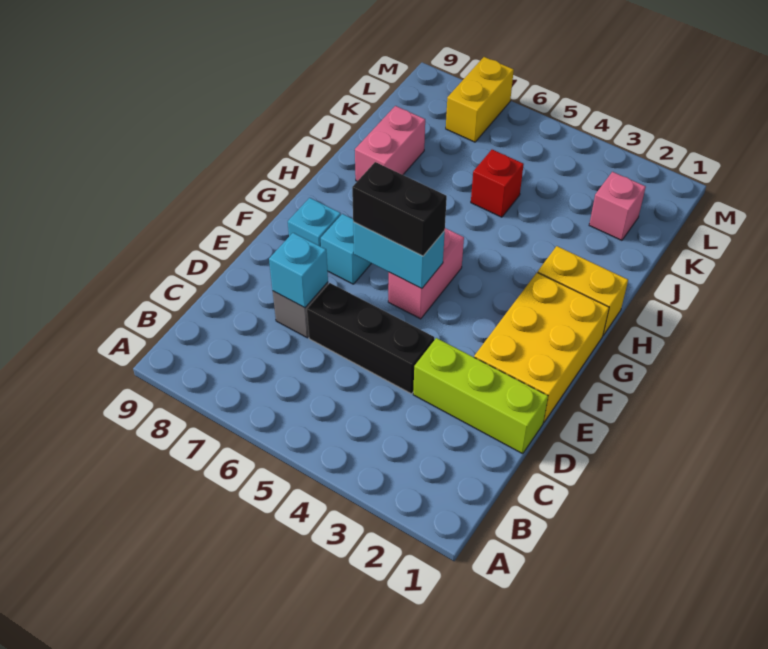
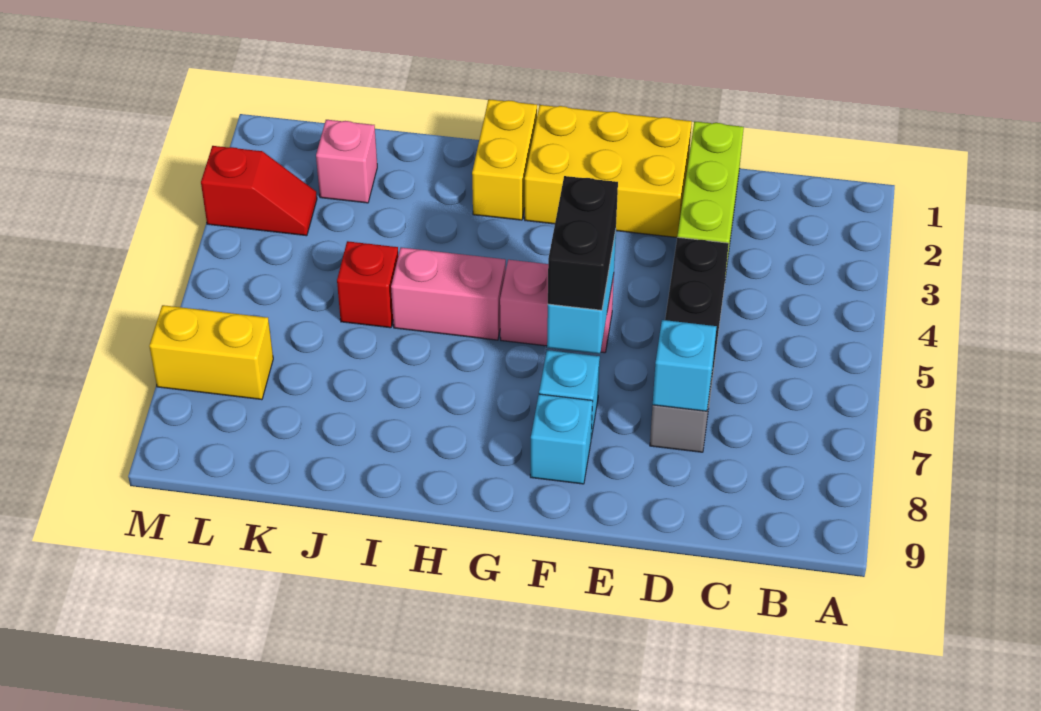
pink 1x2 brick [355,106,425,181] -> pink 1x2 brick moved to [391,247,506,340]
none -> red 1x2 slope [201,146,317,236]

